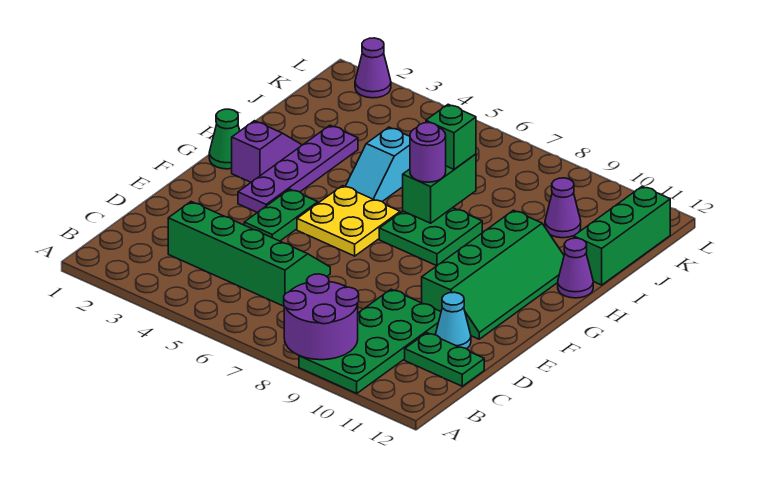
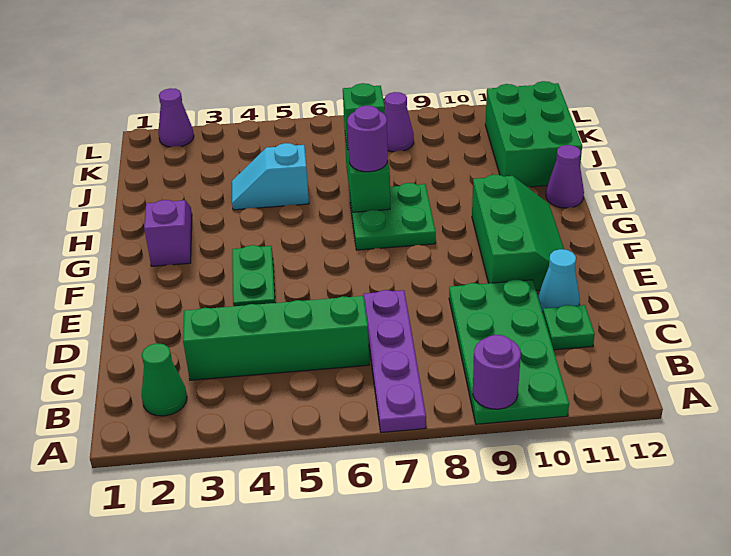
purple 2x2 round brick [284,274,359,360] -> purple 1x1 round brick [473,335,521,409]
green 1x2 plate [405,333,484,386] -> green 1x1 plate [543,305,595,350]
green 2x4 slope [422,210,564,339] -> green 2x3 slope [472,175,564,291]
purple 1x4 plate [238,125,358,212] -> purple 1x4 plate moved to [363,290,426,432]
yellow 2x2 plate [297,186,400,256] -> none
green 1x1 cone [209,109,240,169] -> green 1x1 cone moved to [142,343,187,416]
cyan 1x2 slope [345,127,410,201] -> cyan 1x2 slope turned to [232,143,309,210]
green 1x3 brick [574,186,670,285] -> green 2x3 brick [485,81,582,187]
purple 1x1 cone [545,178,581,238] -> purple 1x1 cone moved to [385,92,414,152]

